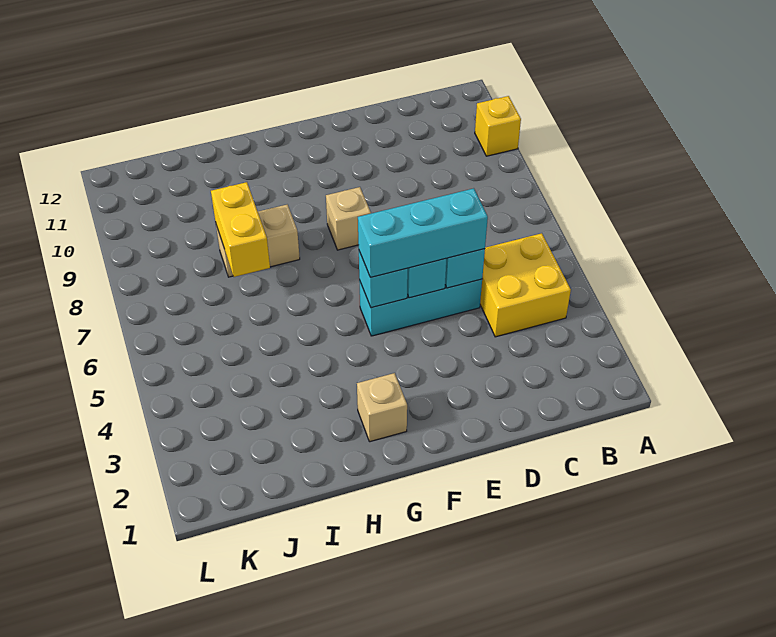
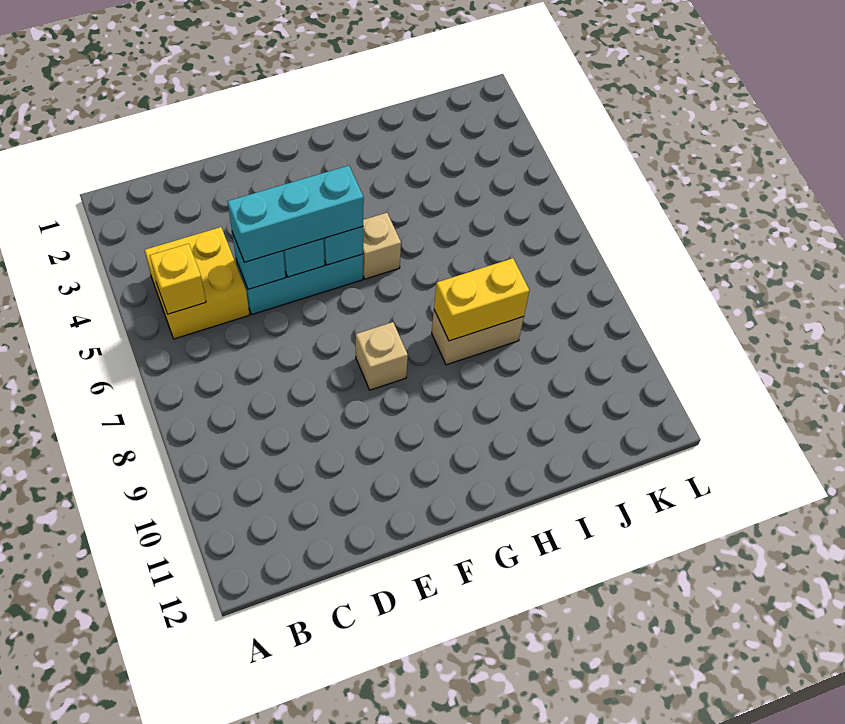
yellow 1x1 brick [475,96,521,156] -> yellow 1x1 brick moved to [150,244,206,314]
tan 1x1 brick [357,373,407,442] -> tan 1x1 brick moved to [363,213,401,279]
yellow 1x2 brick [211,182,270,277] -> yellow 1x2 brick turned to [434,258,529,341]

